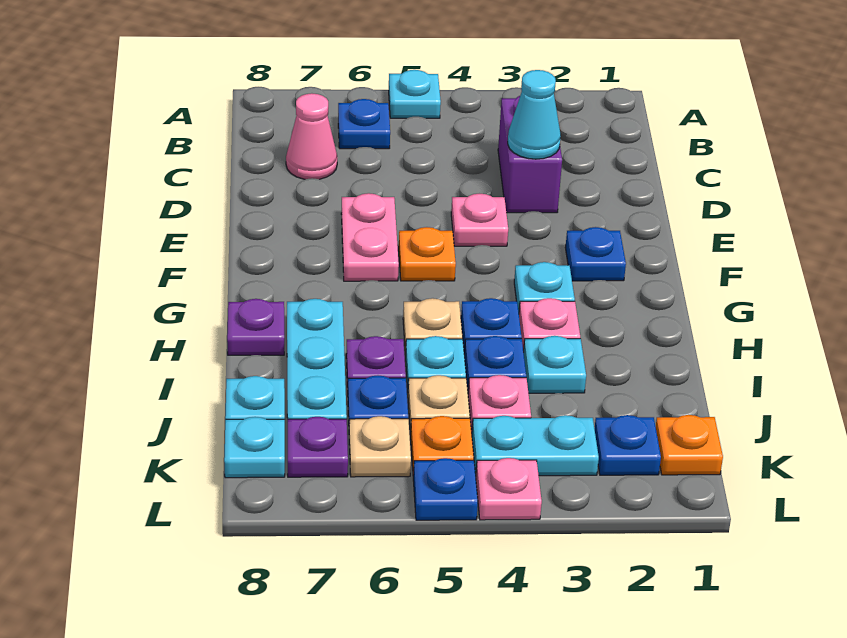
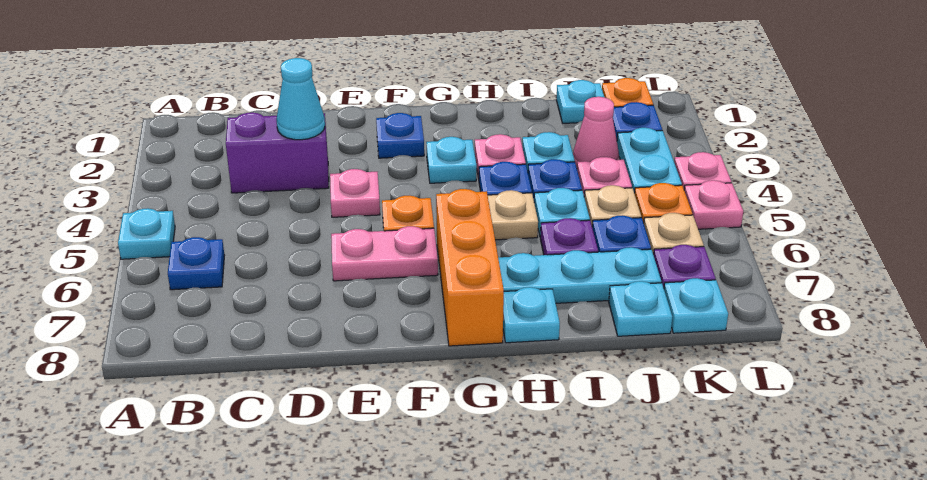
pink 1x1 cone [286,93,337,179] -> pink 1x1 cone moved to [573,97,619,168]
none -> orange 1x3 brick [436,189,504,346]
purple 1x1 plate [227,299,284,355] -> cyan 1x1 plate [503,287,560,343]
none -> cyan 1x1 plate [556,80,604,123]
blue 1x1 plate [413,458,478,520] -> pink 1x1 plate [684,180,743,229]

